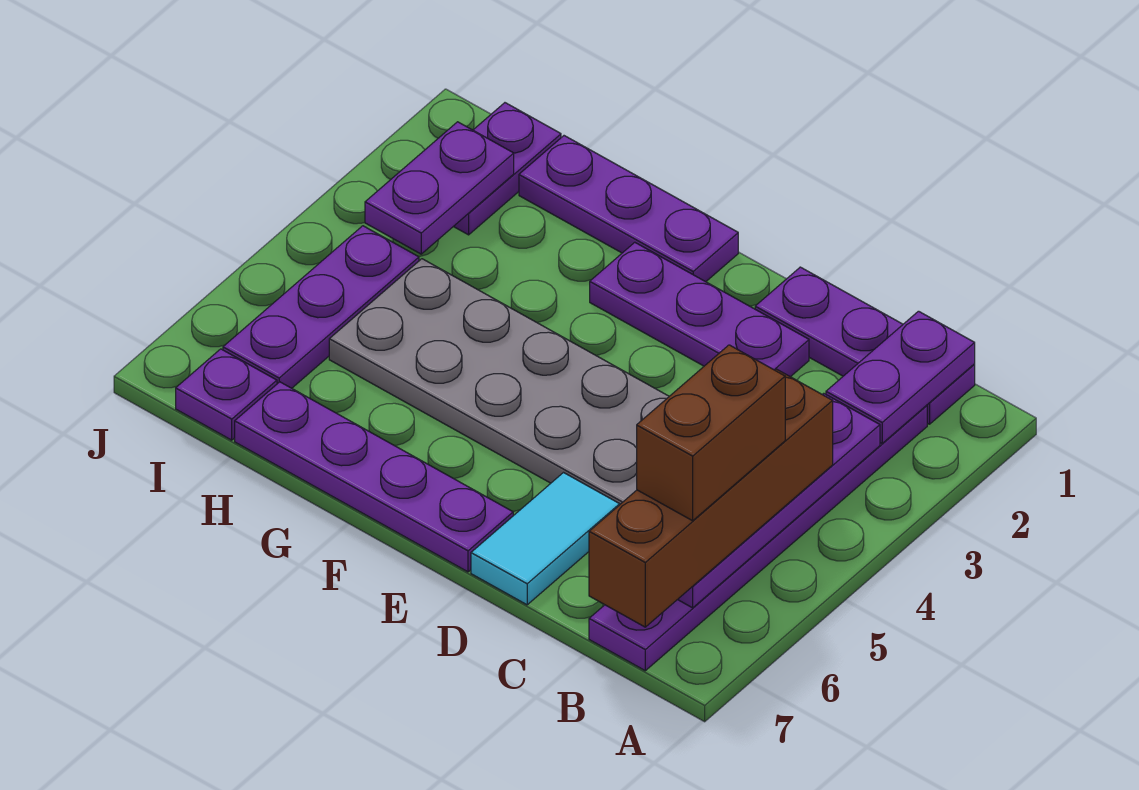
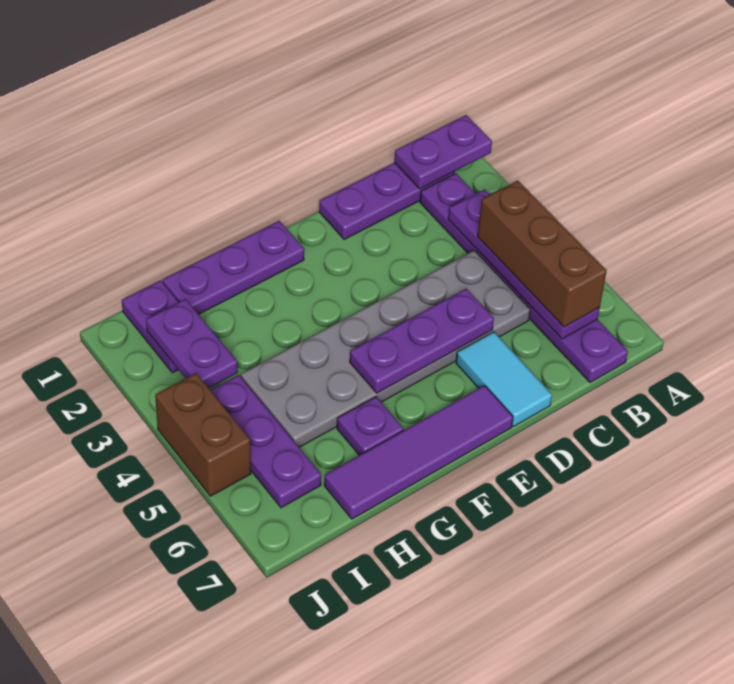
purple 1x2 plate [826,311,975,443] -> purple 1x2 plate turned to [394,115,492,189]
brown 1x4 brick [589,369,833,627] -> brown 1x3 brick [478,181,607,327]
brown 1x2 brick [637,345,785,521] -> brown 1x2 brick moved to [155,373,251,496]
purple 1x3 plate [590,242,809,377] -> purple 1x3 plate moved to [350,289,494,393]
purple 1x4 plate [235,382,513,572] -> purple 1x4 tile [324,385,513,519]
purple 1x1 plate [176,349,277,440] -> purple 1x1 plate moved to [337,397,404,455]

